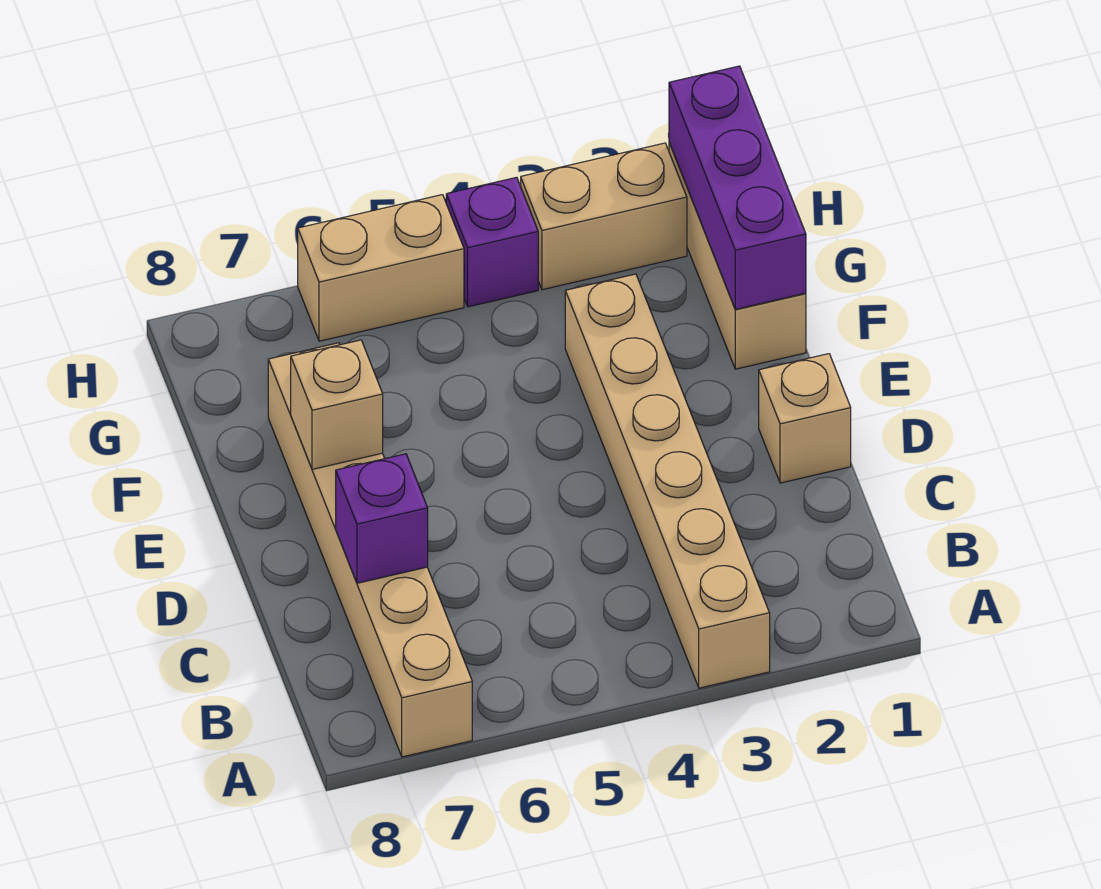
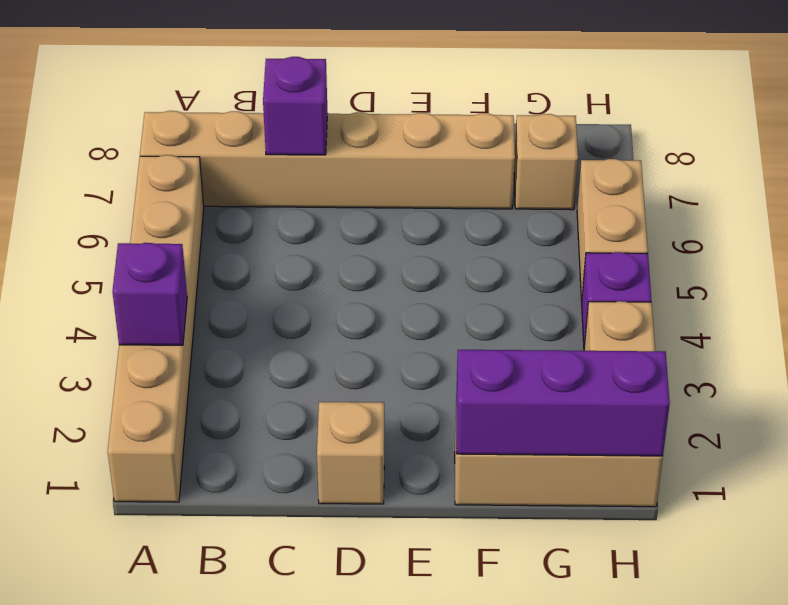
tan 1x6 brick [565,274,770,688] -> tan 1x6 brick turned to [108,155,204,502]
none -> purple 1x1 brick [112,243,187,345]
tan 1x1 brick [291,340,383,469] -> tan 1x1 brick moved to [514,114,578,210]

